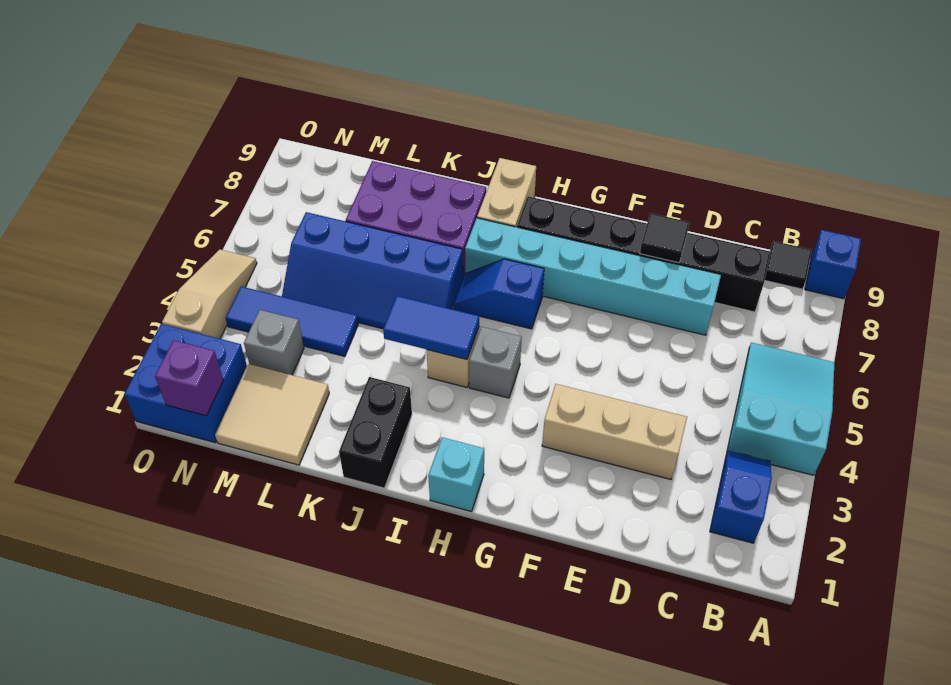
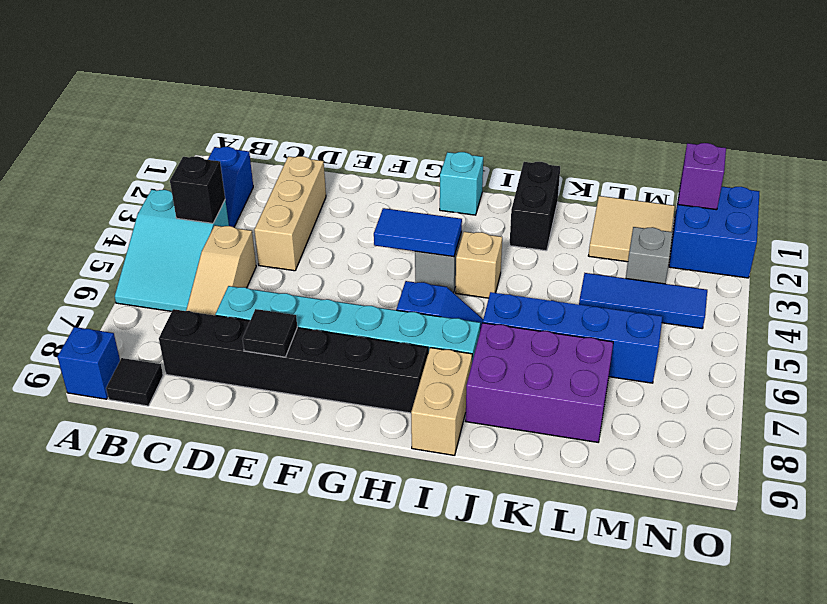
none -> black 1x1 brick [170,156,225,223]
tan 1x3 brick [542,384,687,479] -> tan 1x3 brick turned to [254,156,326,271]
blue 1x2 tile [383,296,479,359] -> blue 1x2 tile moved to [374,208,462,257]
tan 1x3 slope [162,249,257,339] -> tan 1x3 slope moved to [186,225,256,315]

